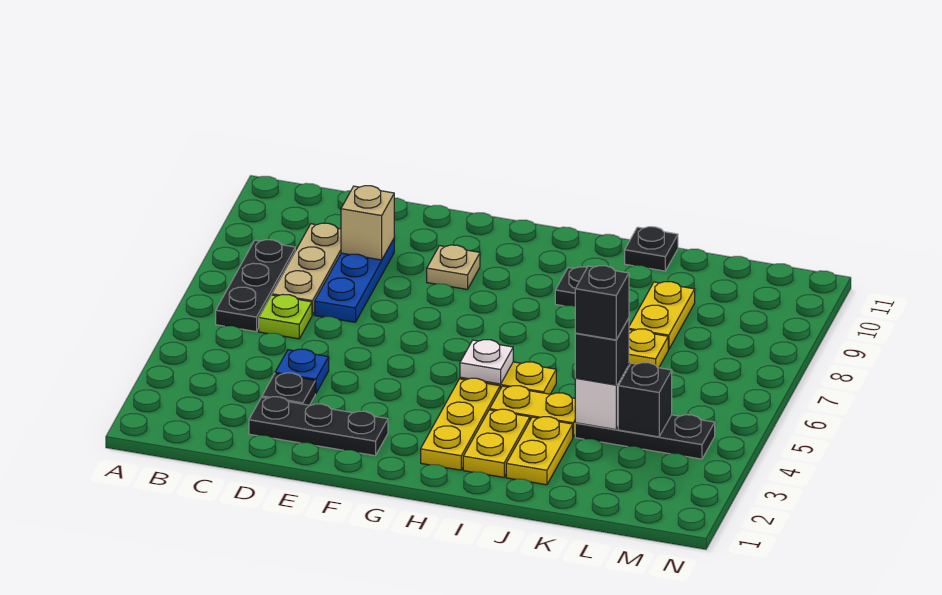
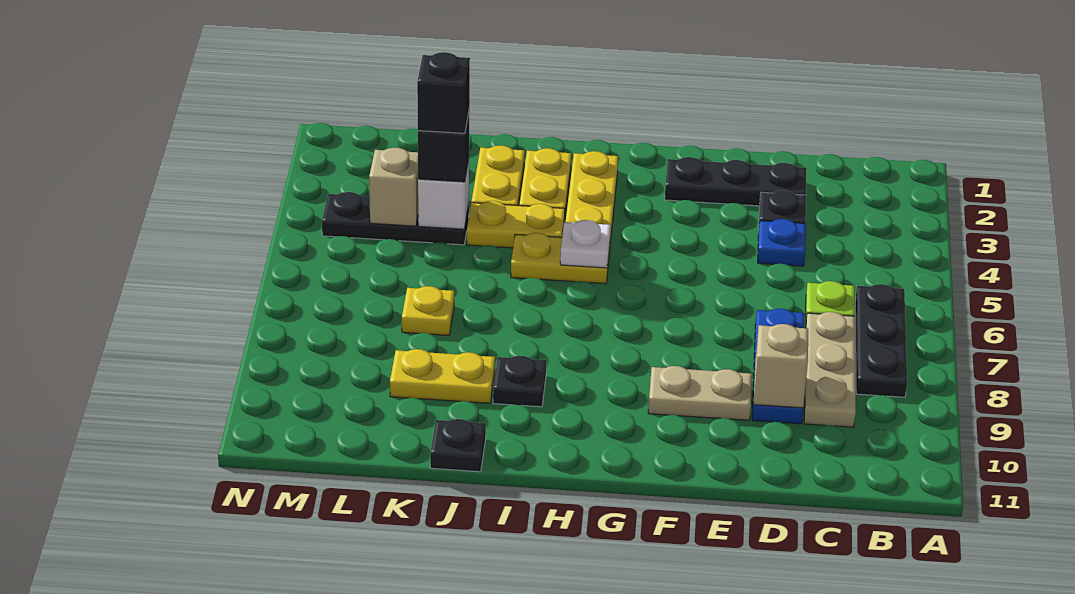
tan 1x1 plate [427,245,480,289] -> tan 1x2 plate [648,366,752,420]
yellow 1x2 plate [629,282,695,350] -> yellow 1x2 plate turned to [390,349,495,403]
black 1x1 brick [618,363,672,437] -> tan 1x1 brick [369,148,418,226]

